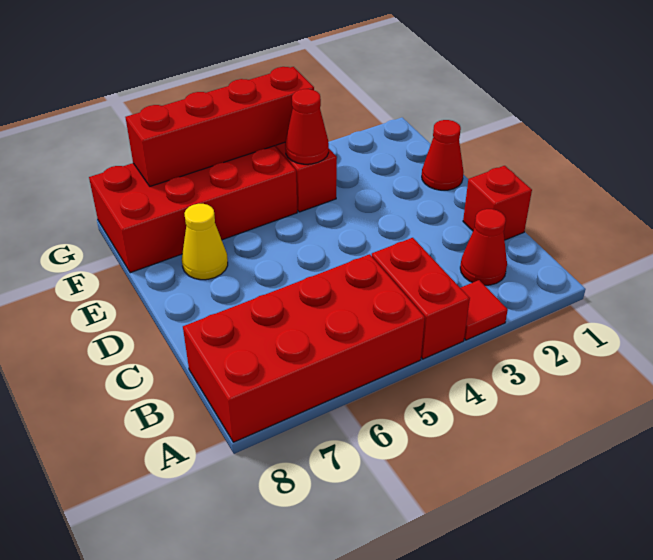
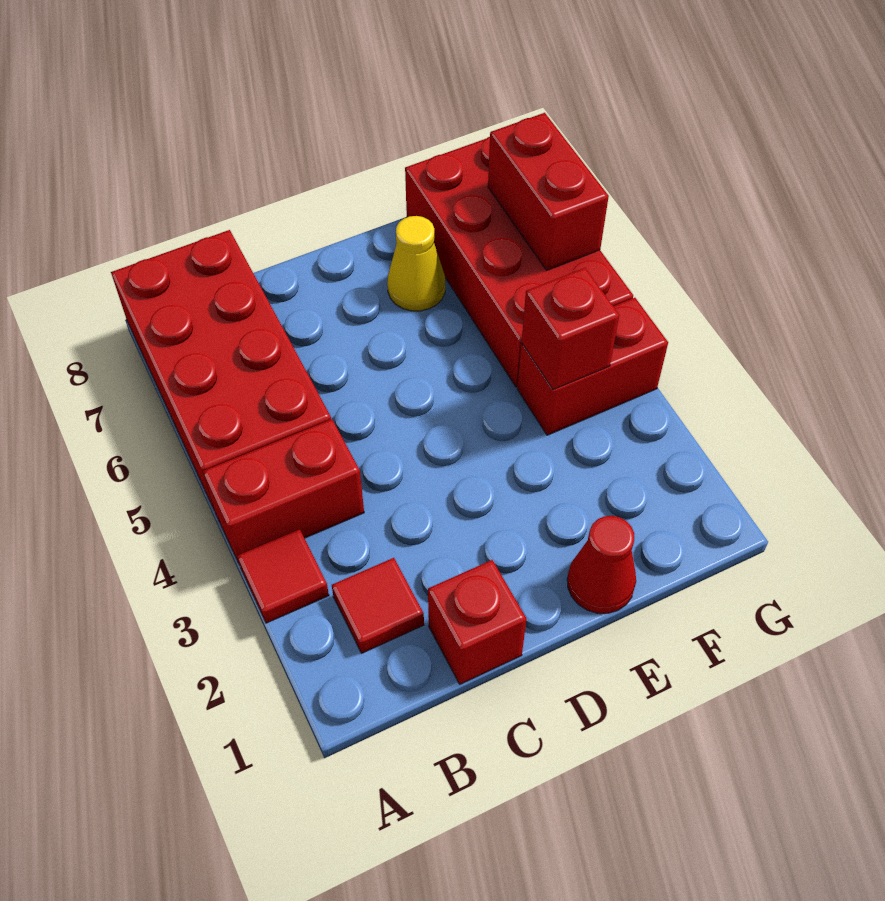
red 1x1 cone [460,209,507,285] -> red 1x1 tile [332,558,424,653]
red 1x1 cone [285,89,329,164] -> red 1x1 brick [522,268,619,390]
red 1x4 brick [125,67,314,186] -> red 1x2 brick [488,113,609,270]

